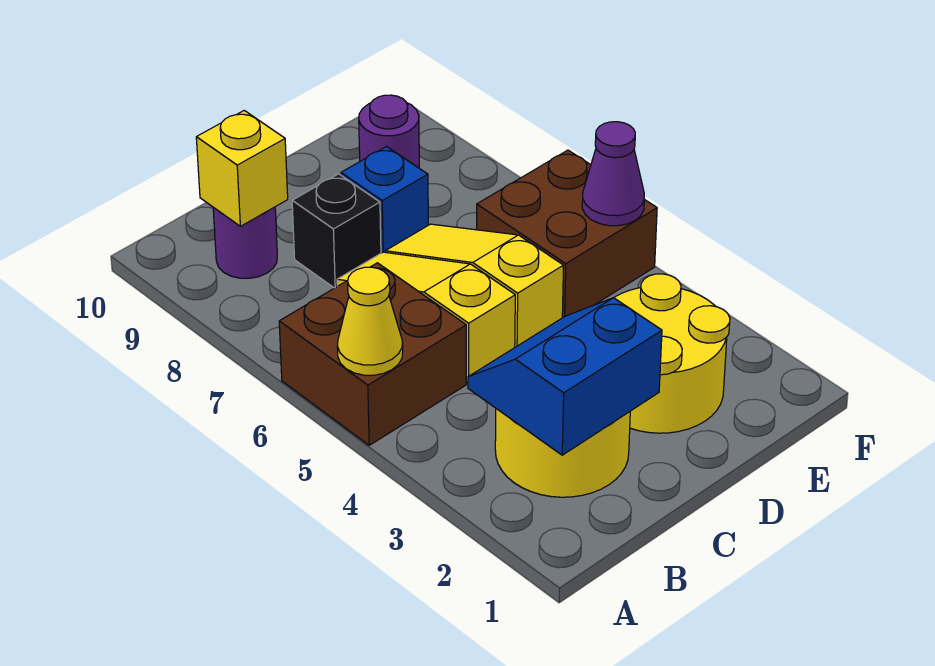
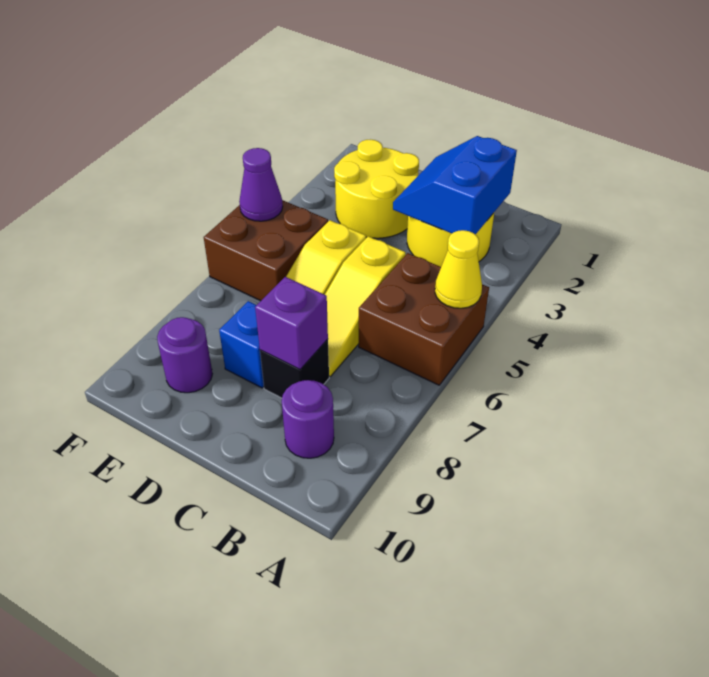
blue 2x2 slope [468,298,662,455] -> blue 2x2 slope turned to [393,136,517,235]
yellow 1x1 brick [196,111,288,226] -> none
none -> purple 1x1 brick [255,277,328,370]

